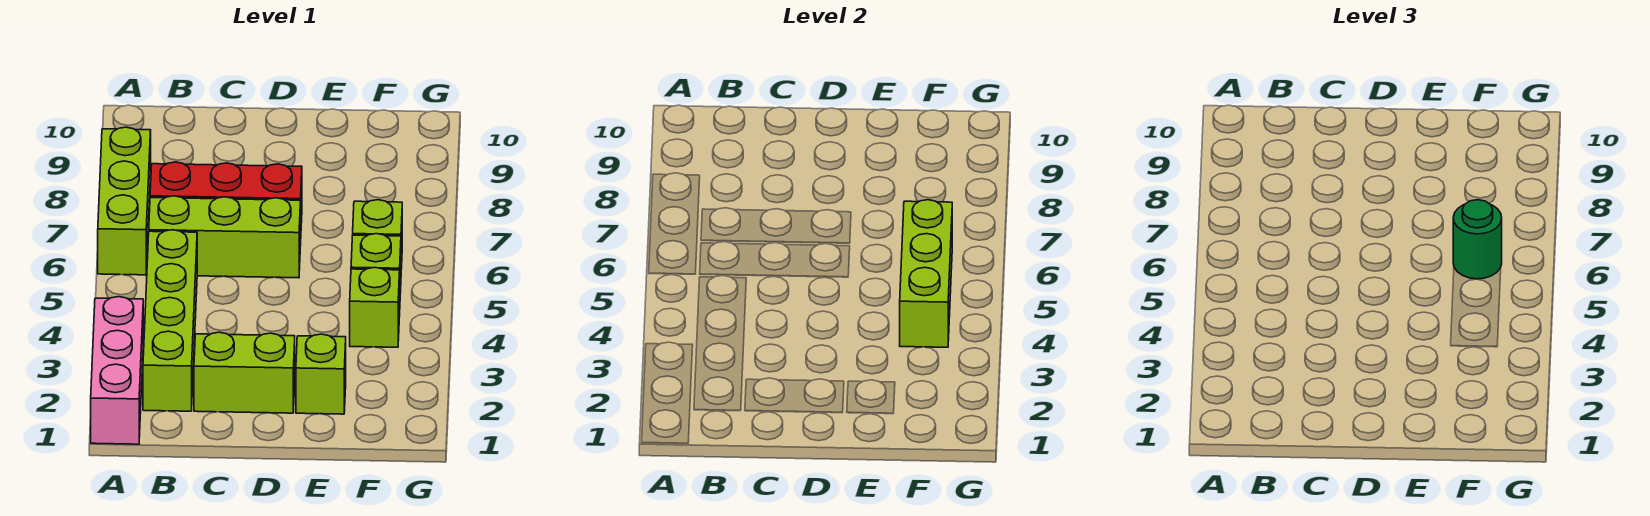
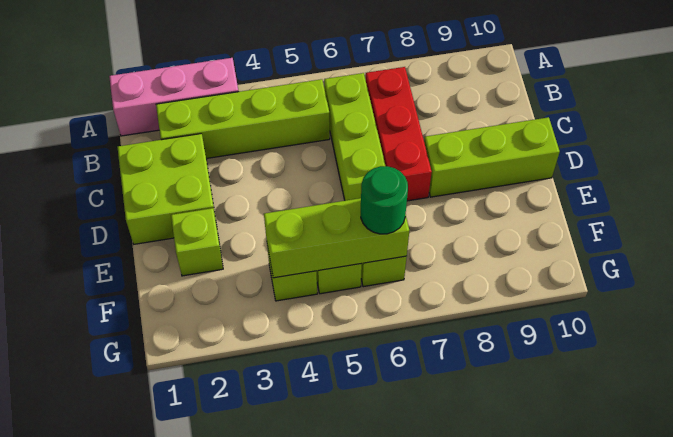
lime 1x3 brick [98,127,151,275] -> lime 1x3 brick moved to [424,117,560,197]
lime 1x2 brick [194,332,295,413] -> lime 2x2 brick [117,134,216,244]

